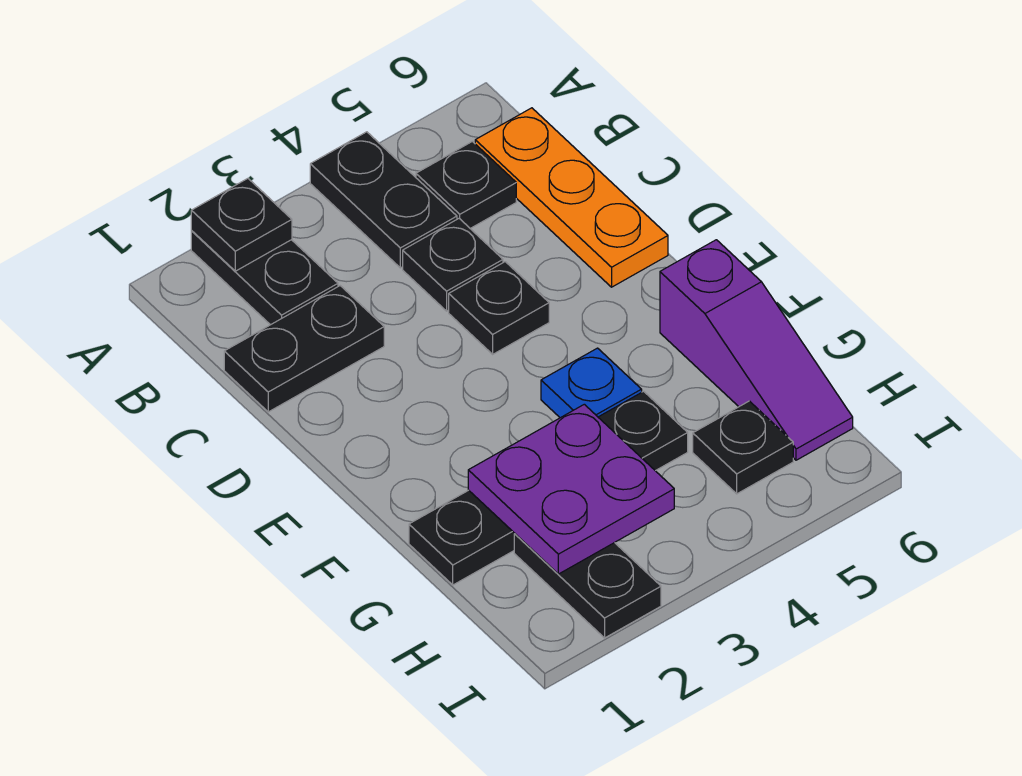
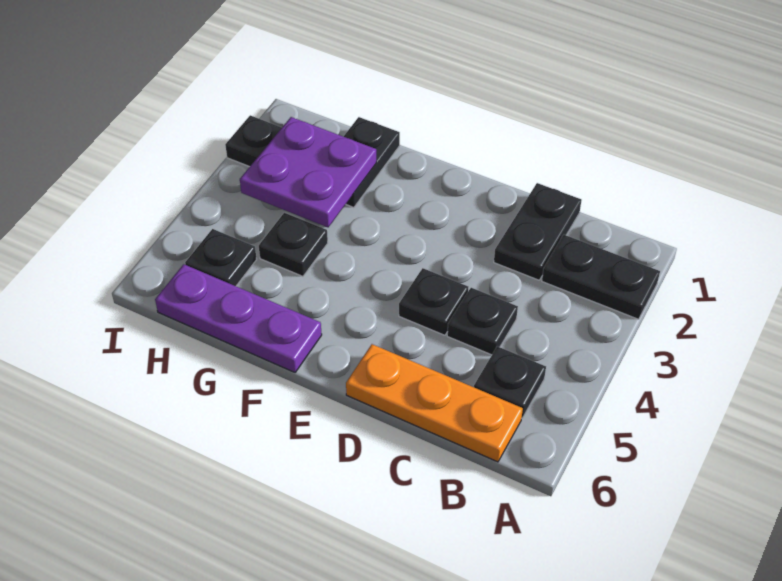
black 1x1 plate [191,179,292,271] -> none
black 1x2 plate [310,132,457,268] -> none
blue 1x1 plate [541,348,642,418] -> none
purple 1x3 slope [660,240,853,460] -> purple 1x3 plate [155,264,322,372]

